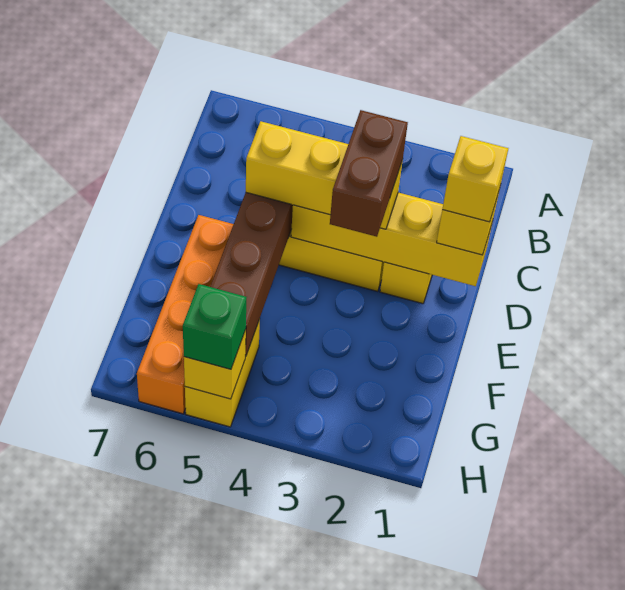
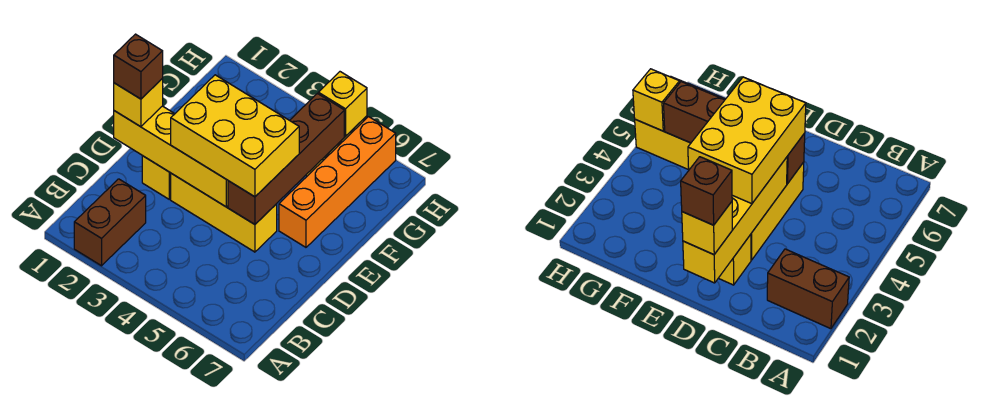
yellow 1x1 brick [442,136,508,222] -> brown 1x1 brick [114,34,163,99]
yellow 1x3 brick [246,121,403,229] -> yellow 2x3 brick [171,75,299,197]
brown 1x2 brick [330,110,408,237] -> brown 1x2 brick moved to [74,179,146,266]
green 1x1 brick [183,284,246,369] -> none

